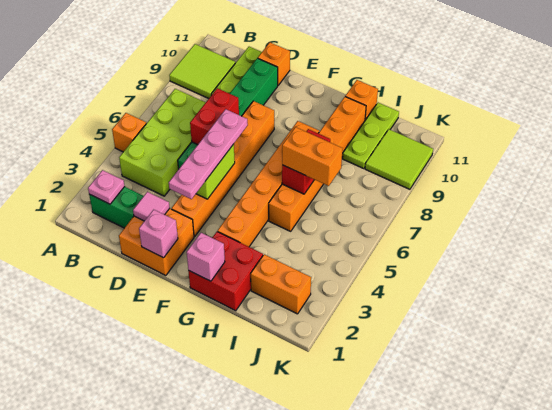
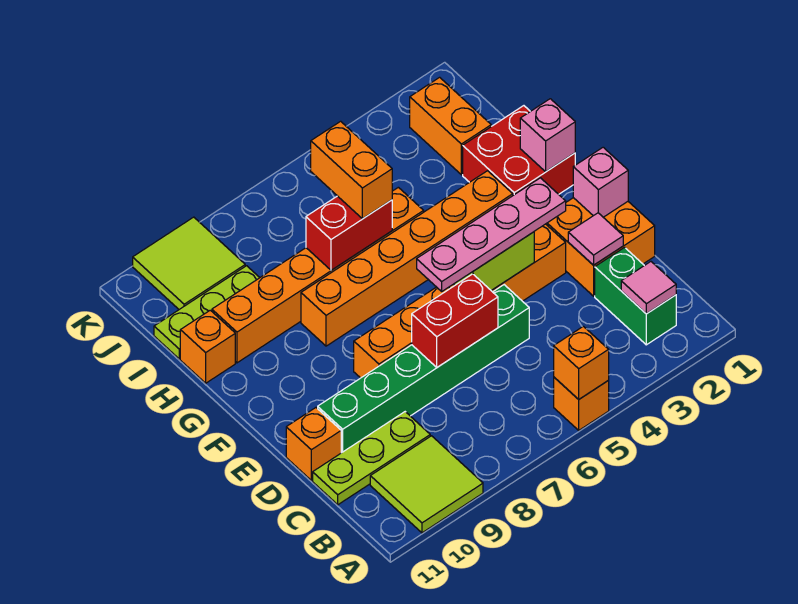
none -> orange 1x1 brick [554,326,609,399]
pink 1x1 plate [88,170,125,204] -> pink 1x1 tile [621,262,676,314]
lime 2x4 brick [119,89,206,196] -> none

